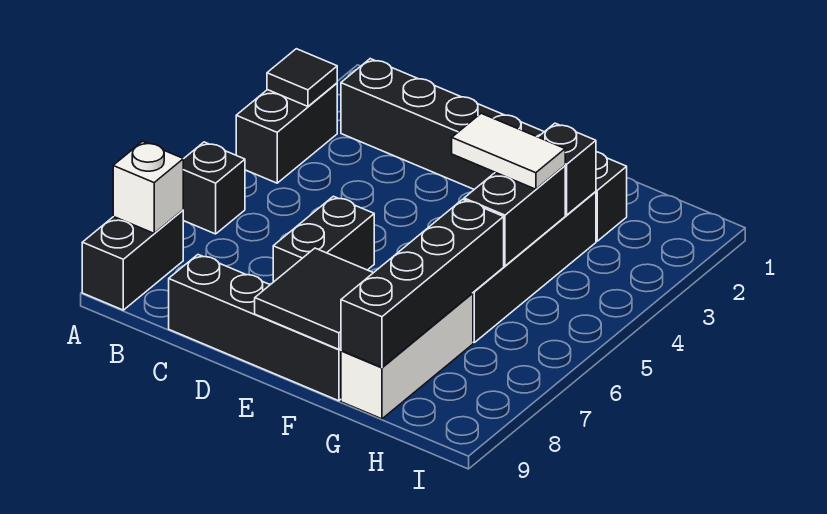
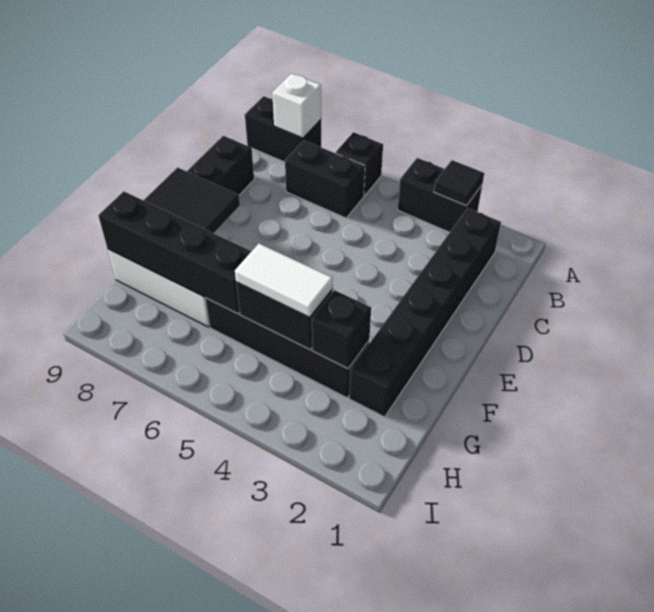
black 1x2 brick [273,196,374,282] -> black 1x2 brick moved to [285,140,365,218]
white 1x2 tile [452,113,565,189] -> white 1x2 tile turned to [235,244,333,317]

